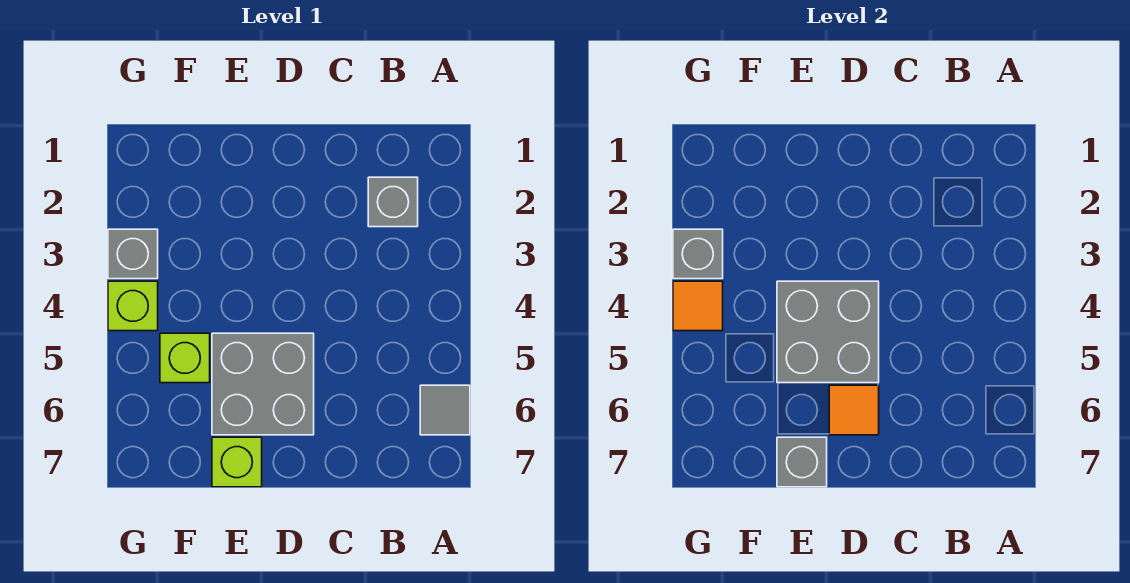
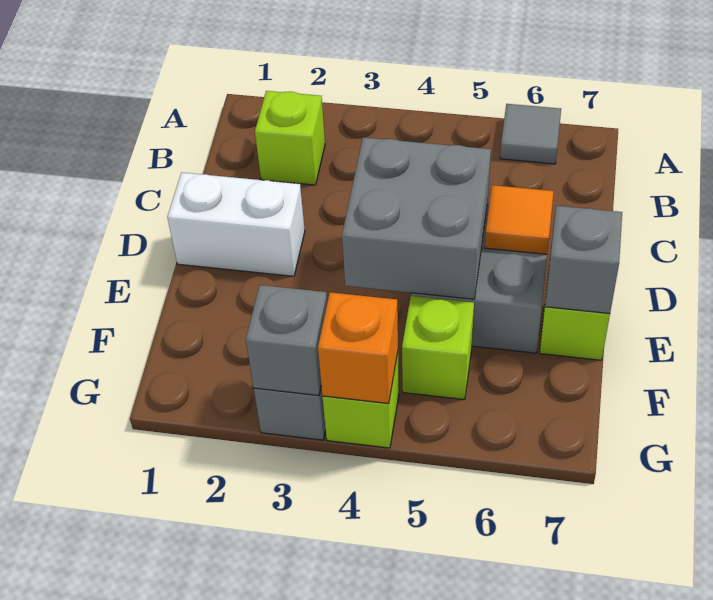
grey 1x1 brick [368,177,418,227] -> lime 1x1 brick [255,91,325,185]
none -> white 1x2 brick [167,172,305,276]
orange 1x1 tile [673,281,723,331] -> orange 1x1 brick [318,292,398,404]

